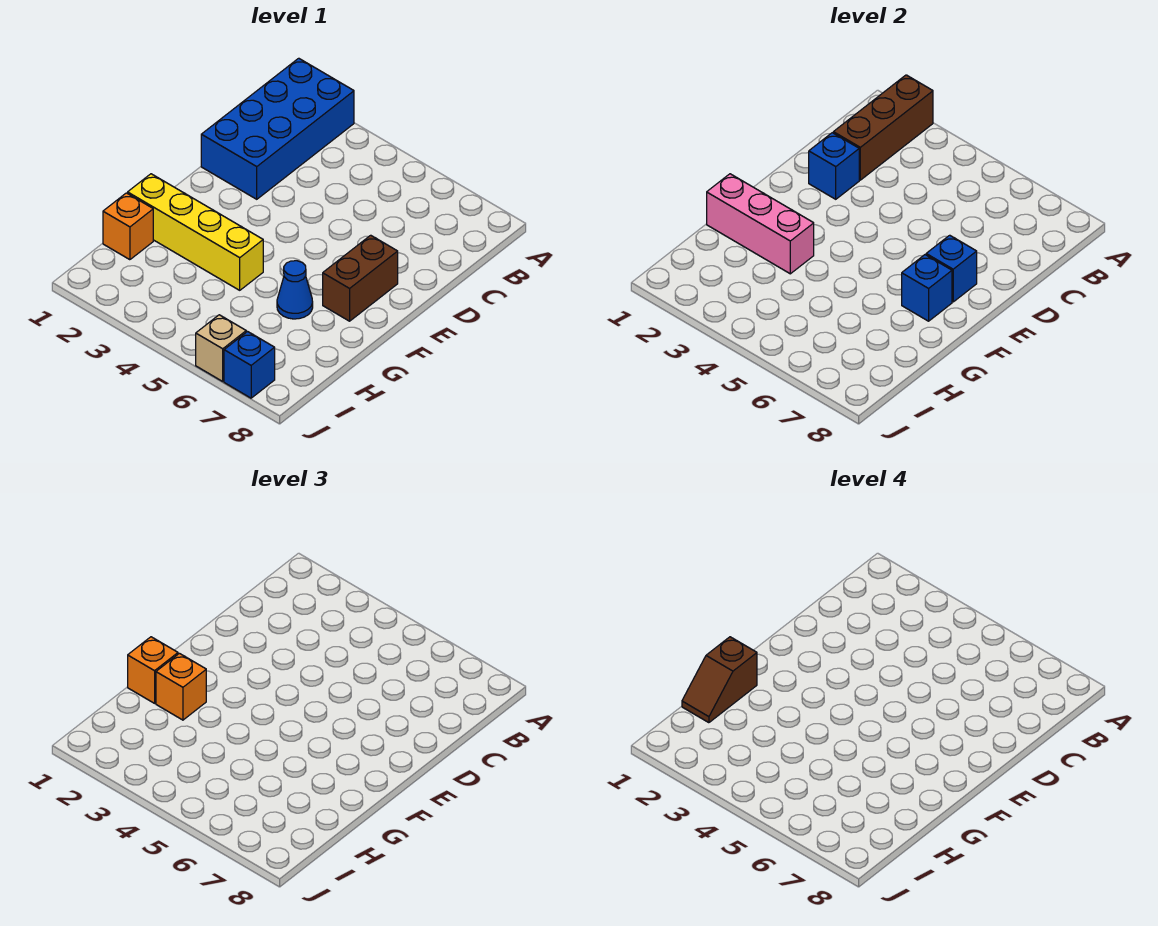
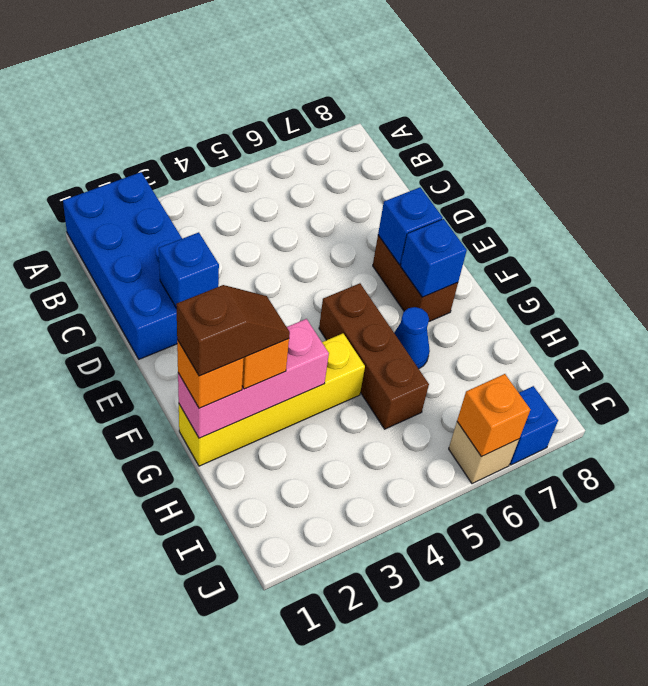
brown 1x3 brick [833,75,933,180] -> brown 1x3 brick moved to [319,283,429,429]
brown 1x2 slope [682,637,757,723] -> brown 1x2 slope turned to [176,285,290,376]
orange 1x1 brick [103,193,153,260] -> orange 1x1 brick moved to [457,374,530,457]

